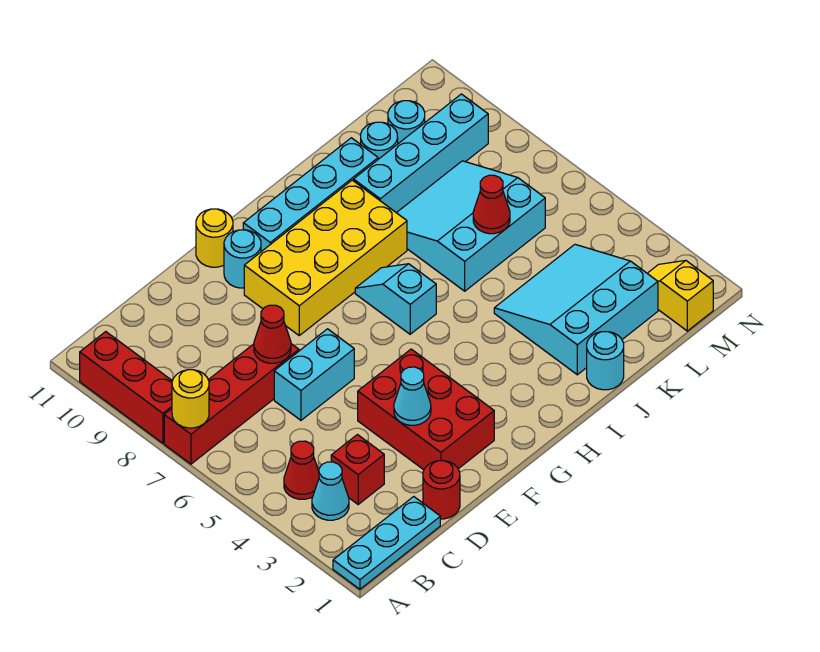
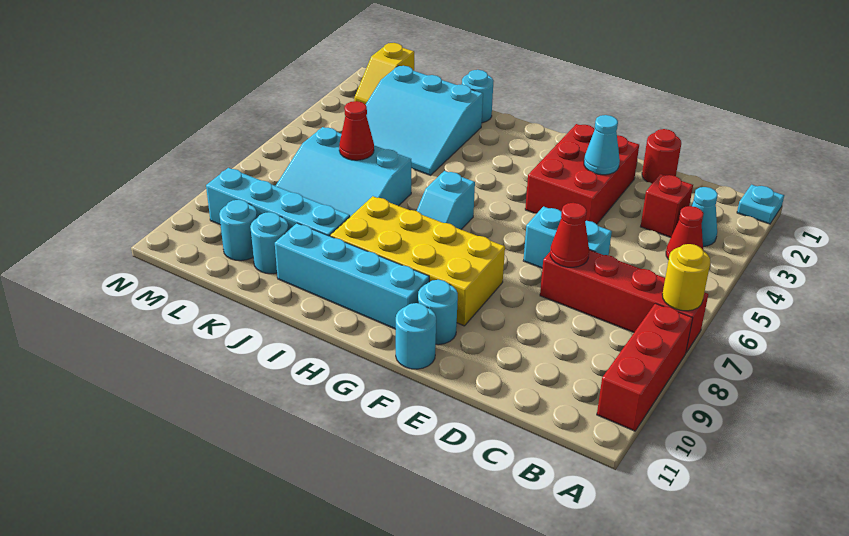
cyan 1x3 plate [333,497,440,589] -> cyan 1x1 plate [737,185,784,224]
yellow 1x1 round brick [196,209,233,267] -> cyan 1x1 round brick [396,303,436,369]

